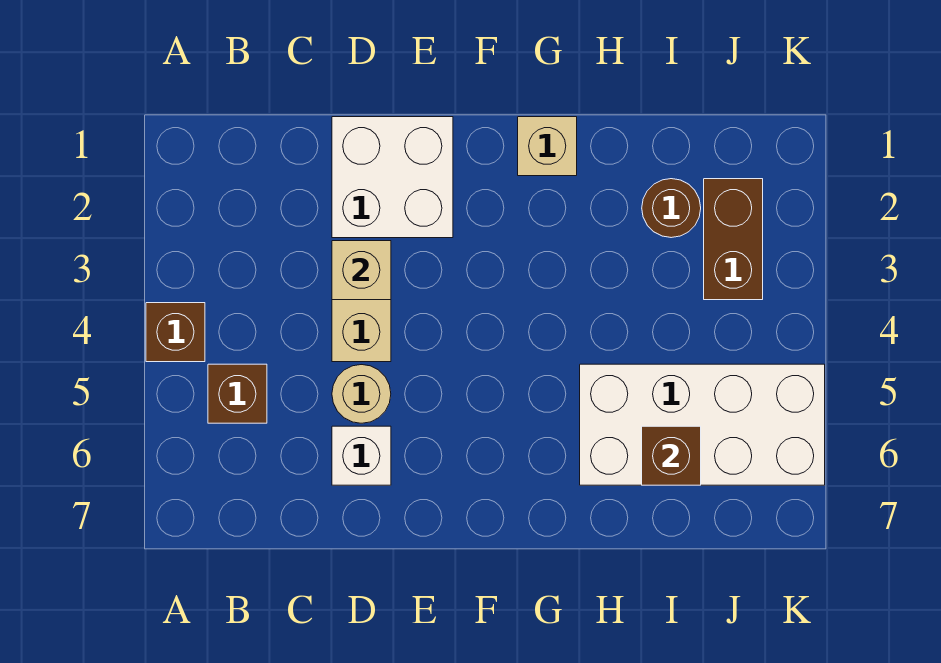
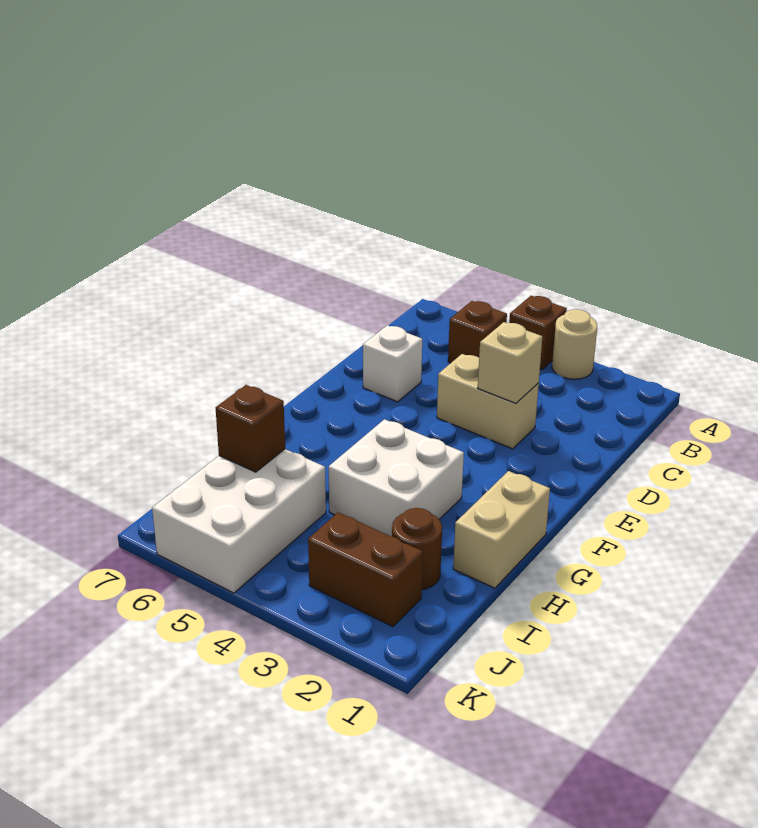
white 2x2 brick [332,117,453,238] -> white 2x2 brick moved to [329,419,464,536]
tan 1x1 round brick [332,365,391,423] -> tan 1x1 round brick moved to [552,309,597,379]
tan 1x1 brick [518,117,577,176] -> tan 1x2 brick [453,471,550,588]
white 2x4 brick [580,364,825,485] -> white 2x3 brick [152,449,326,593]

